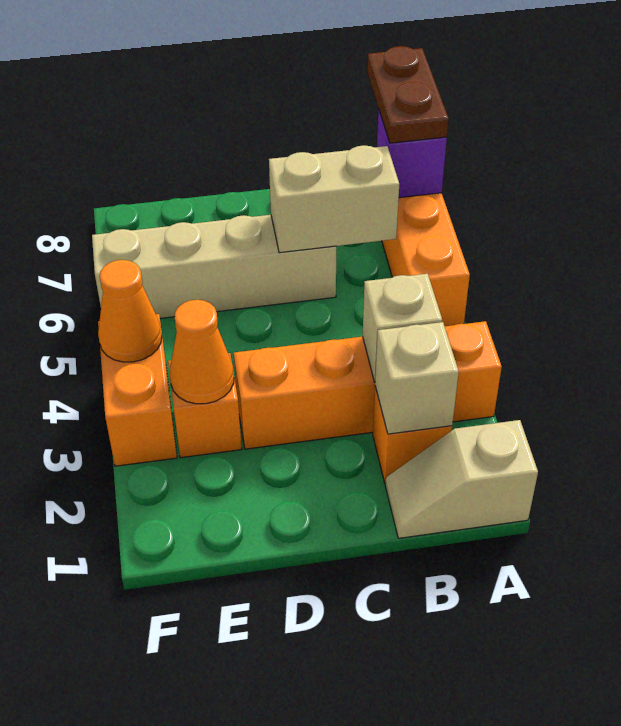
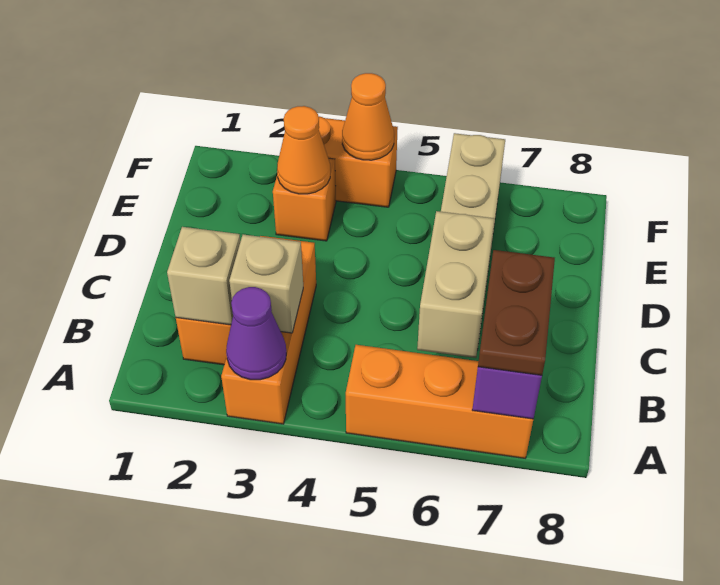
tan 1x2 slope [385,420,538,538] -> none
orange 1x4 brick [234,321,502,449] -> orange 1x3 brick [221,236,316,424]
none -> purple 1x1 cone [226,287,286,380]
brown 1x2 plate [367,46,449,143] -> brown 1x2 plate turned to [478,250,555,375]

